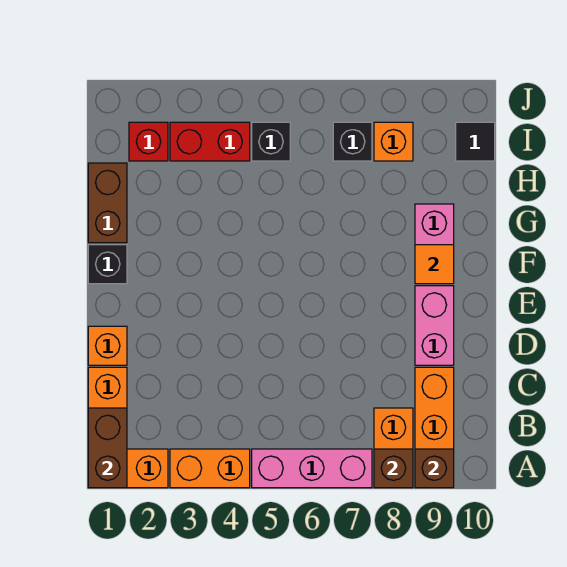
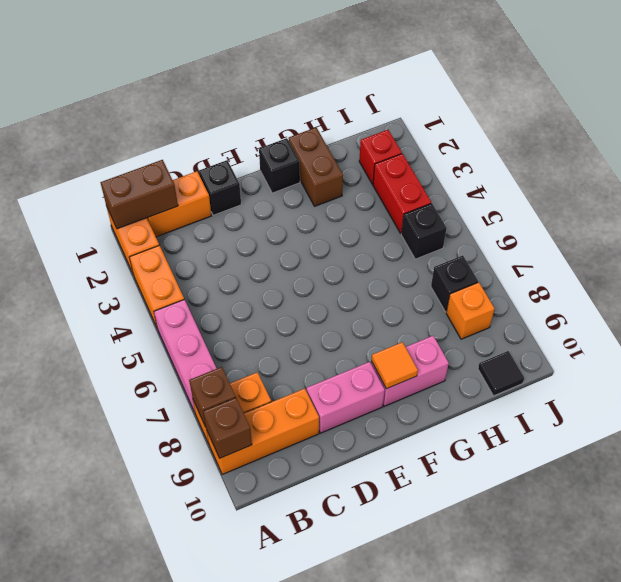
orange 1x1 brick [88,326,127,365] -> black 1x1 brick [199,160,241,215]
brown 1x2 brick [88,163,127,243] -> brown 1x2 brick turned to [289,128,343,206]

